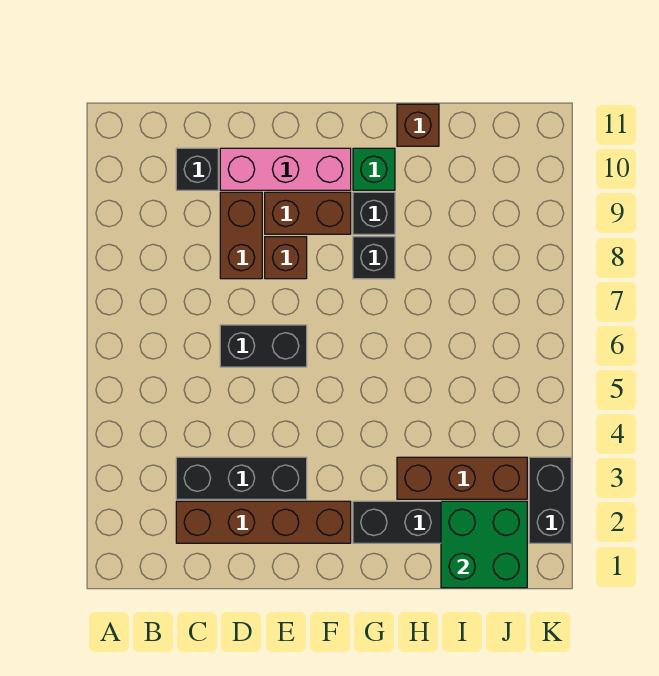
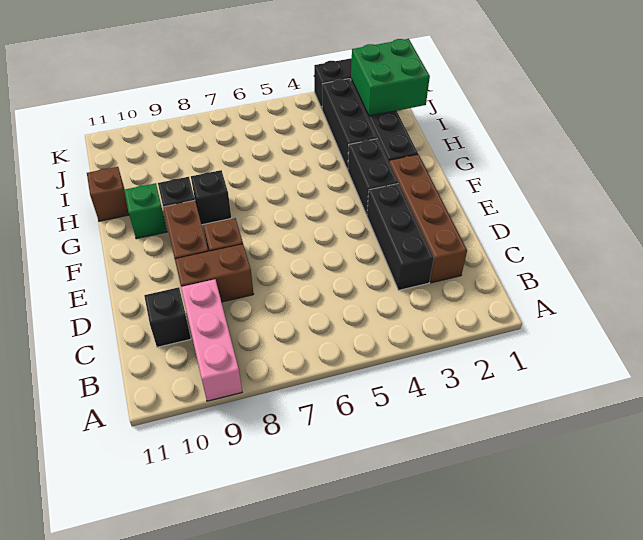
black 1x2 brick [220,325,307,367] -> black 1x2 brick moved to [348,139,398,215]
pink 1x3 brick [220,148,351,190] -> pink 1x3 brick moved to [181,279,242,401]
brown 1x3 brick [397,457,527,499] -> black 1x3 brick [322,79,377,170]

